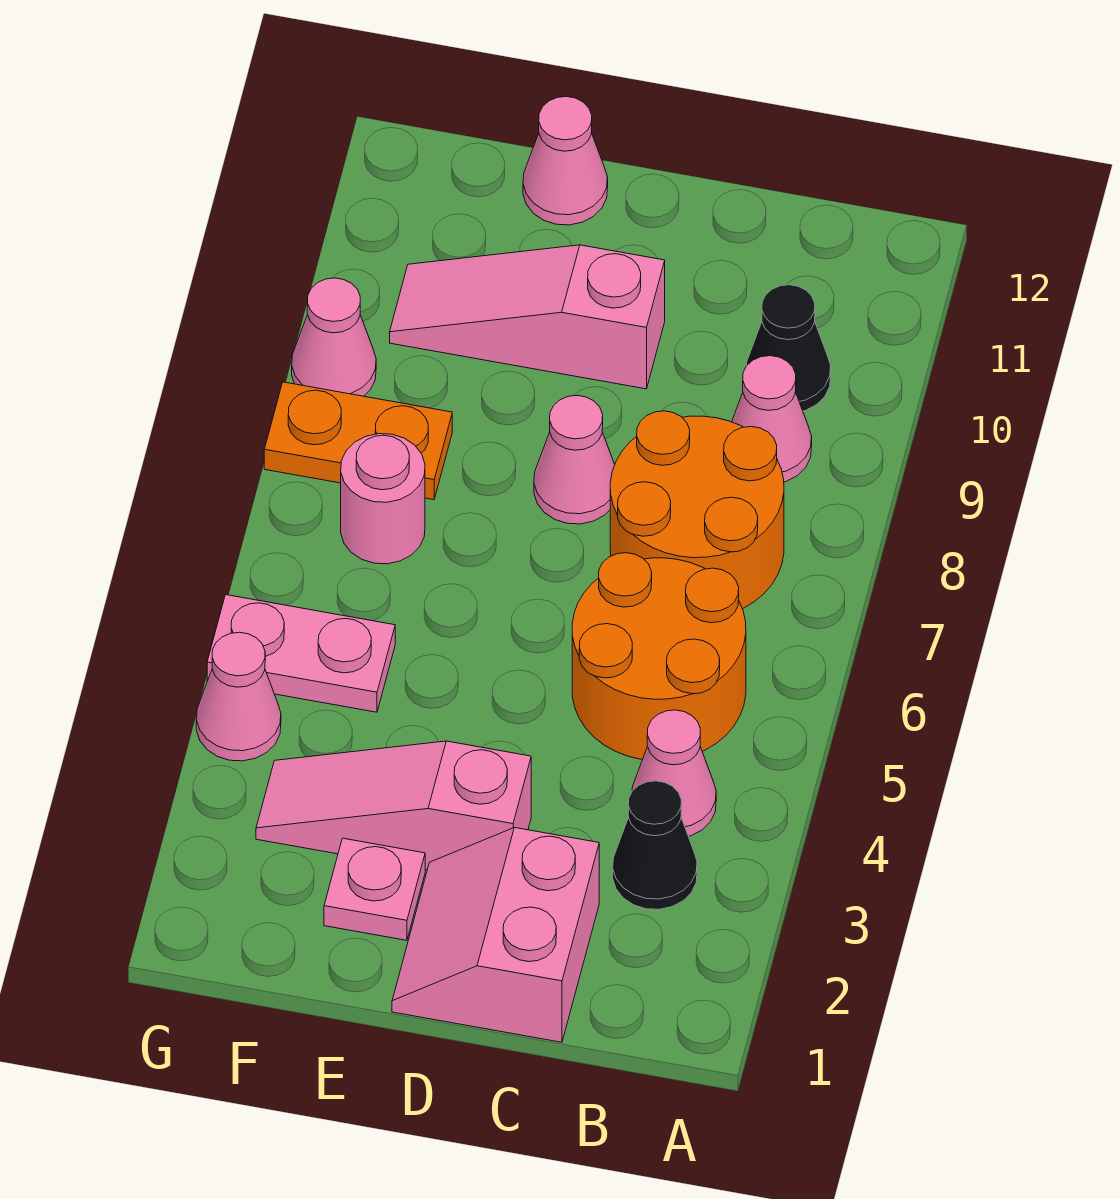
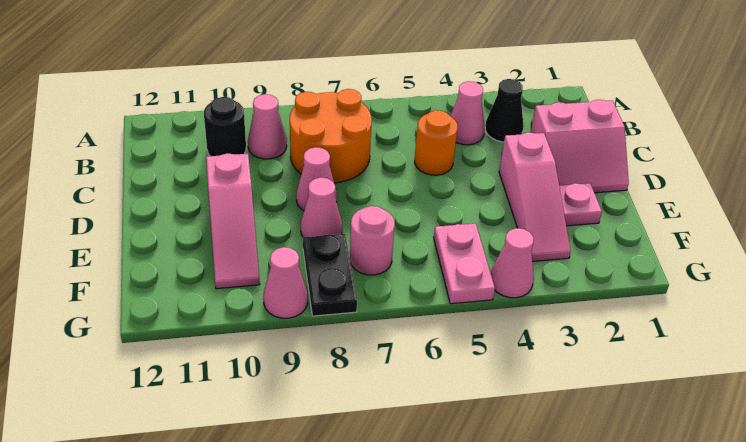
orange 2x2 round brick [572,553,746,760] -> orange 1x1 round brick [415,110,458,175]
black 1x1 cone [747,285,831,411] -> black 1x1 round brick [204,97,246,156]
pink 1x1 cone [523,96,608,225] -> pink 1x1 cone moved to [301,177,342,237]
orange 1x2 plate [264,382,452,500] -> black 1x2 plate [303,234,357,316]

